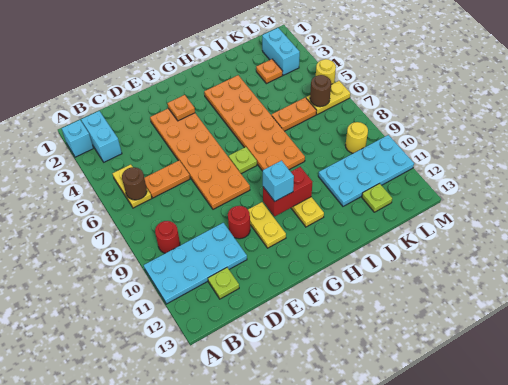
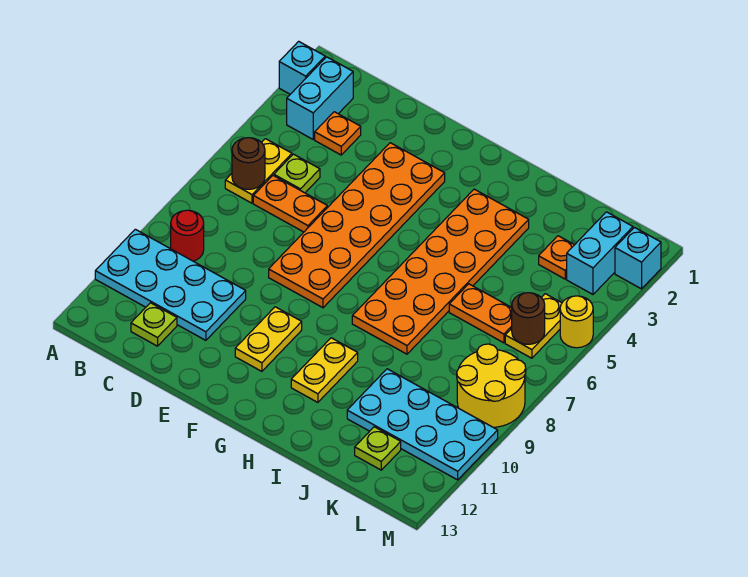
red 1x1 round brick [228,206,250,239] -> none
orange 1x1 plate [168,95,195,121] -> orange 1x1 plate moved to [315,112,361,155]
lime 1x1 plate [229,147,257,174] -> lime 1x1 plate moved to [274,154,320,193]
red 1x2 brick [263,167,312,216] -> none
cyan 1x1 brick [263,161,294,201] -> cyan 1x1 brick moved to [615,227,661,289]
yellow 1x2 plate [306,81,350,115] -> yellow 1x2 plate turned to [505,294,562,358]
yellow 1x1 round brick [345,122,368,153] -> yellow 2x2 round brick [457,344,526,427]

